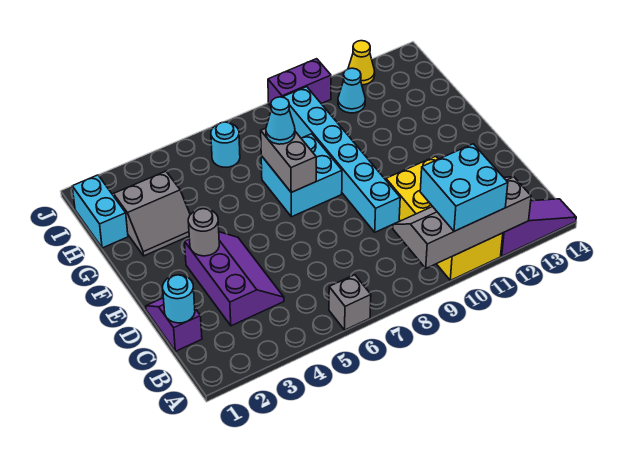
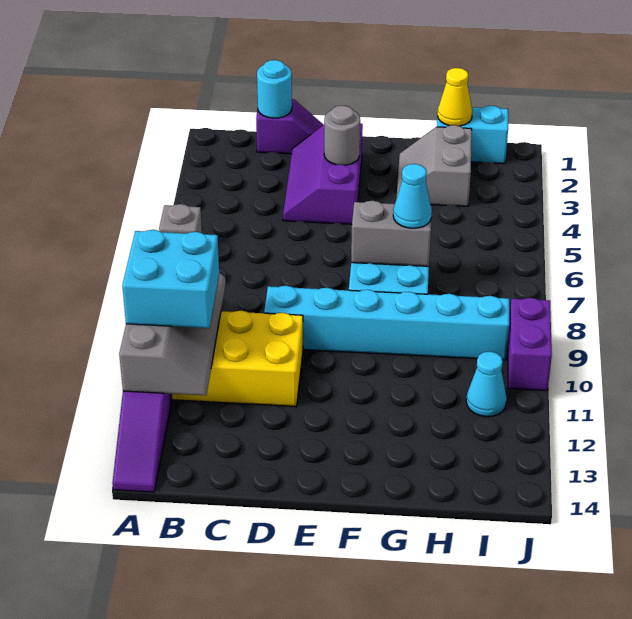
purple 2x3 slope [185,232,284,326] -> purple 2x3 slope turned to [283,123,363,224]
cyan 1x1 round brick [211,122,240,167] -> none
yellow 1x1 cone [348,41,375,85] -> yellow 1x1 cone moved to [438,68,472,126]

